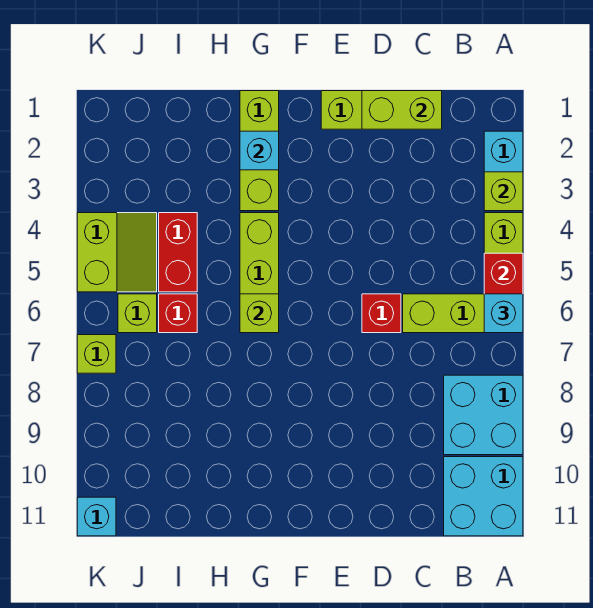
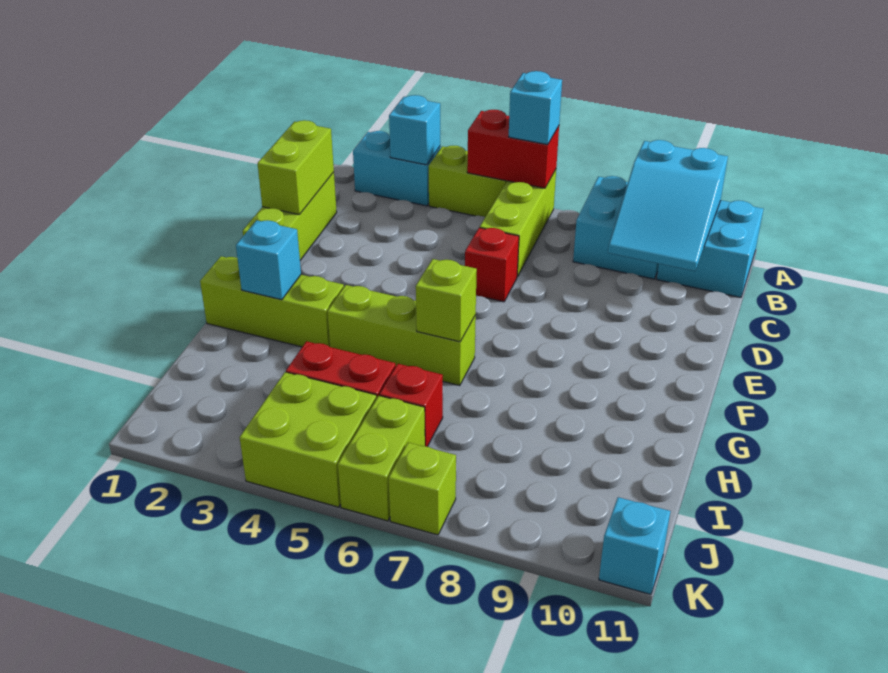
lime 1x1 brick [484,172,523,211] -> cyan 1x1 brick [389,95,440,165]
none -> cyan 2x3 slope [608,140,728,271]
lime 2x2 slope [77,213,157,292] -> lime 2x2 brick [240,372,376,507]
lime 1x1 brick [118,294,157,333] -> lime 1x2 brick [338,396,425,521]

